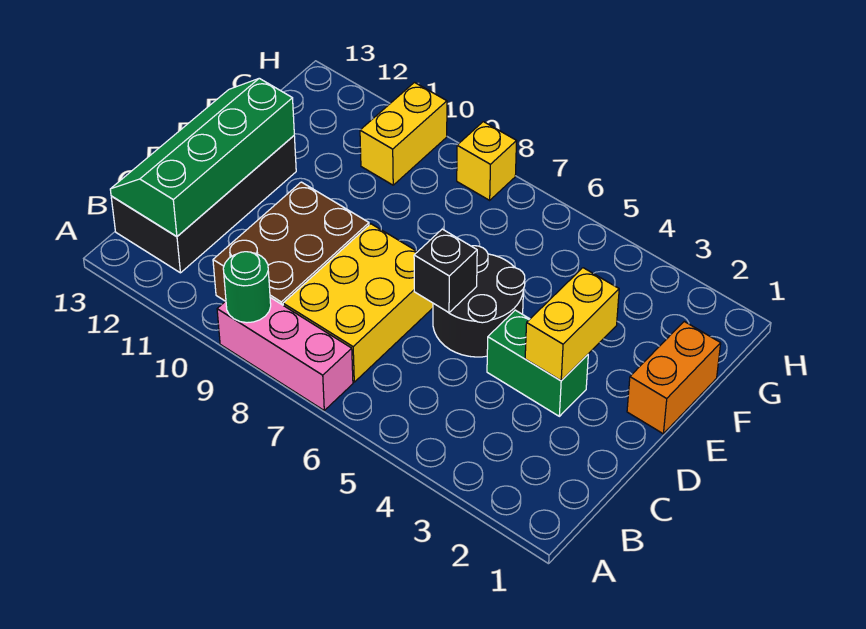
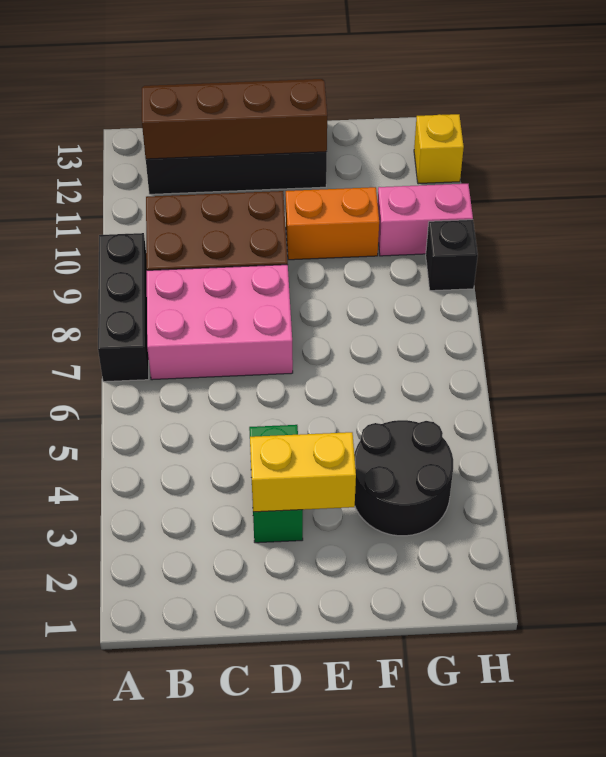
pink 1x3 brick [217,298,353,410] -> black 1x3 brick [98,233,149,382]
green 1x1 round brick [223,252,271,323] -> none
yellow 2x3 brick [283,224,433,382] -> pink 2x3 brick [147,265,293,380]
green 2x4 slope [110,78,294,237] -> brown 2x4 slope [142,79,327,159]
black 2x2 round brick [433,246,525,357] -> black 2x2 round brick moved to [354,420,453,536]
black 1x1 brick [414,229,477,313] -> black 1x1 brick moved to [426,220,478,291]
orange 1x2 brick [627,322,721,434] -> orange 1x2 brick moved to [286,187,379,260]
yellow 1x2 brick [360,82,447,185] -> pink 1x2 brick [377,184,473,256]
yellow 1x1 brick [457,122,517,200] -> yellow 1x1 brick moved to [414,114,464,184]

